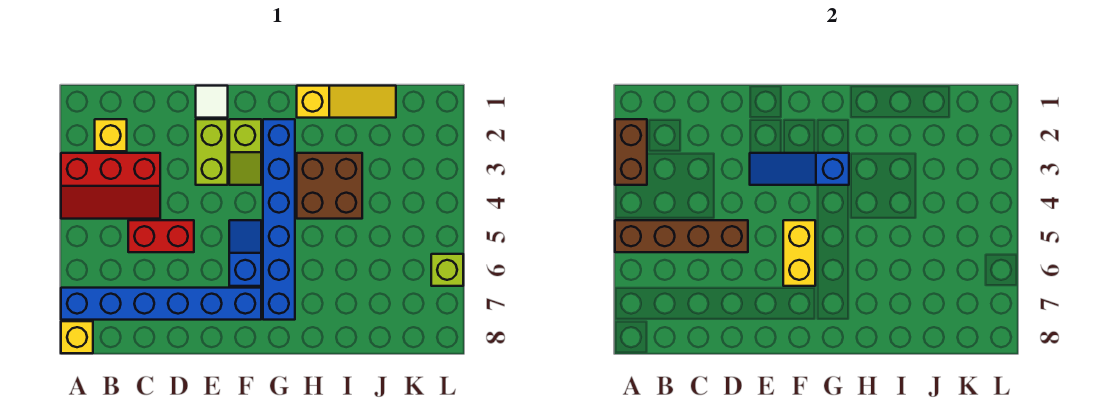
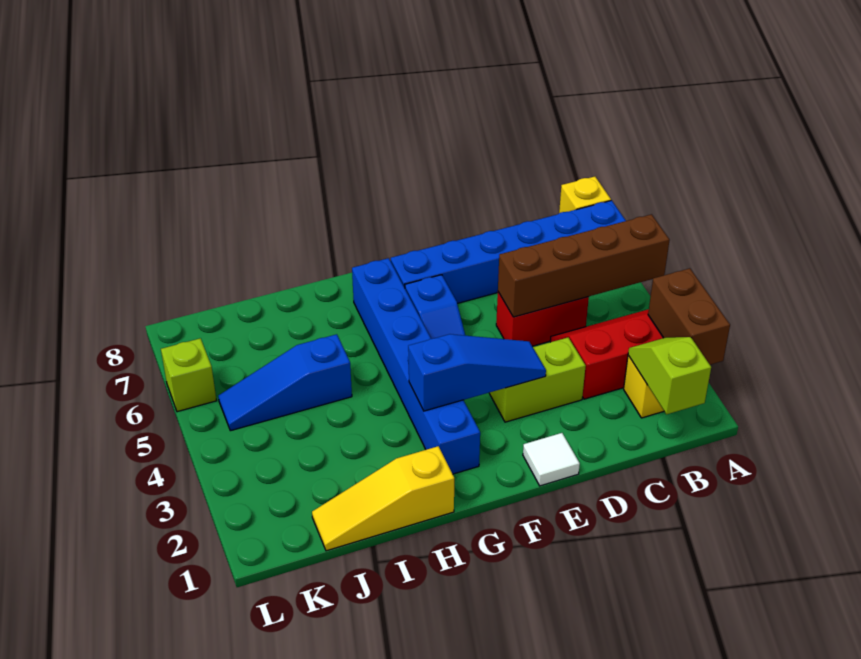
lime 1x2 brick [196,119,228,185] -> lime 1x2 brick turned to [489,337,586,422]
lime 1x2 slope [229,119,261,185] -> lime 1x2 slope moved to [628,337,711,414]
yellow 1x2 brick [783,220,815,286] -> none
brown 2x2 brick [297,153,362,219] -> none
none -> blue 1x3 slope [218,334,352,431]

